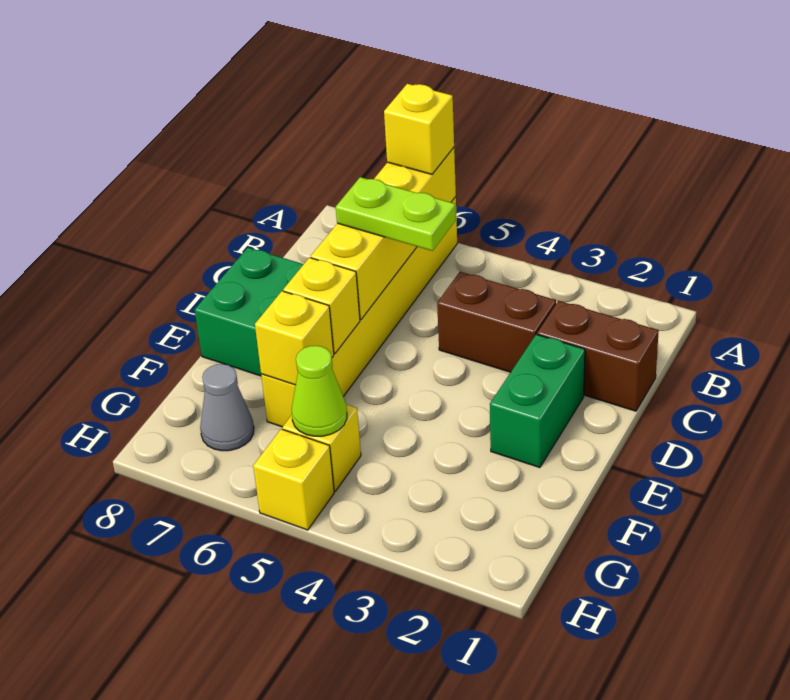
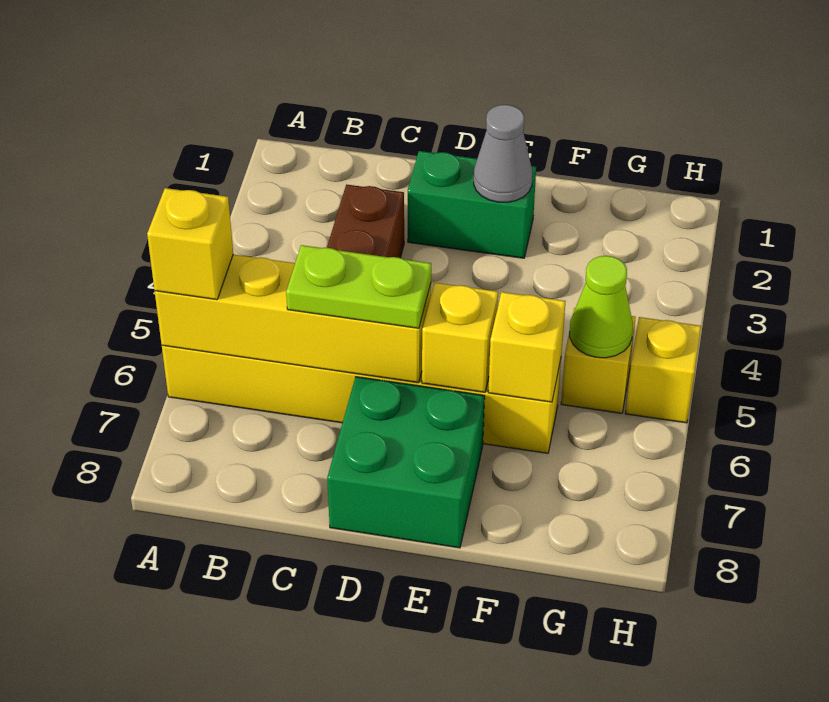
brown 1x2 brick [537,301,659,411] -> none
lime 1x2 plate [336,177,456,251] -> lime 1x2 plate turned to [286,245,431,328]
grey 1x1 cone [200,364,254,451] -> grey 1x1 cone moved to [474,105,532,202]

